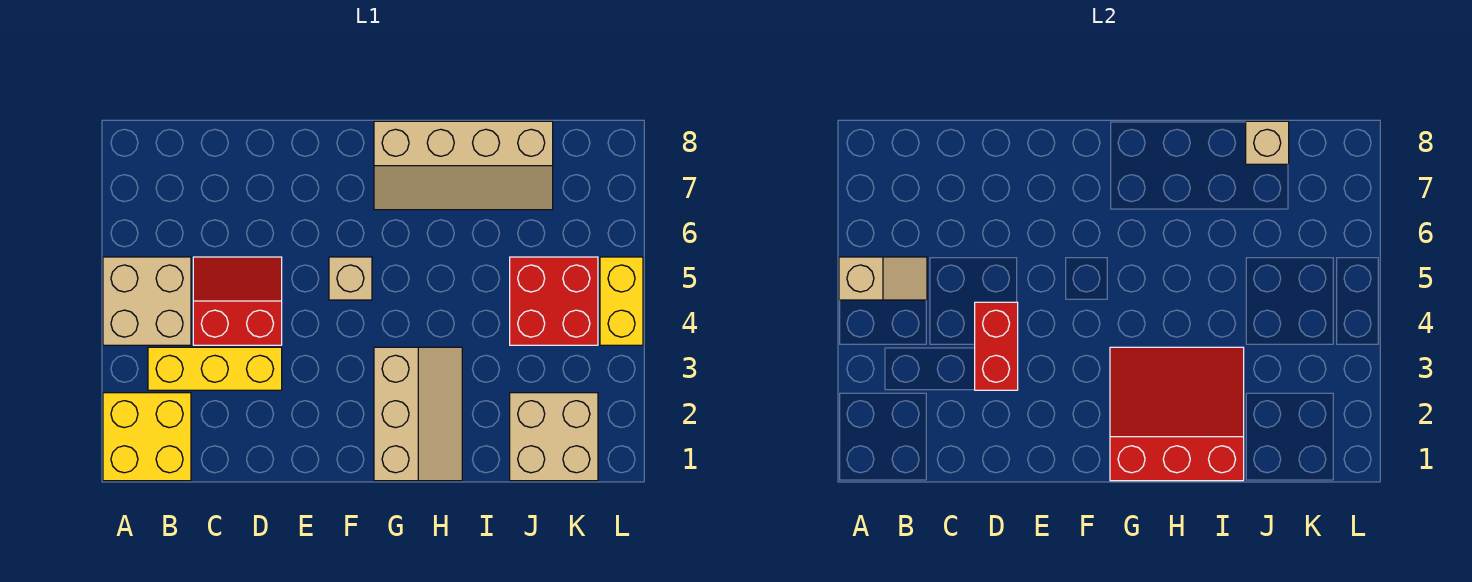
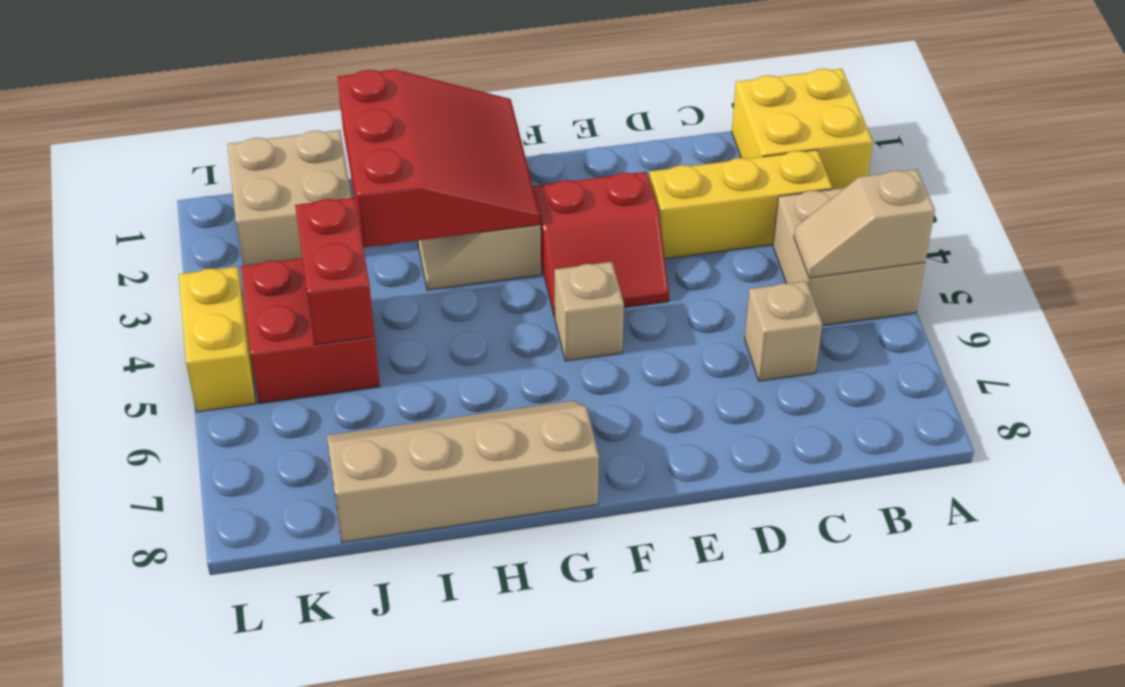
red 2x2 slope [193,257,282,345] -> red 2x2 slope moved to [533,172,669,317]
red 1x2 brick [975,302,1018,390] -> red 1x2 brick moved to [295,197,375,345]
red 3x3 slope [1110,347,1244,481] -> red 3x3 slope turned to [338,70,540,248]
tan 1x1 brick [1246,121,1289,164] -> tan 1x1 brick moved to [745,281,822,381]

